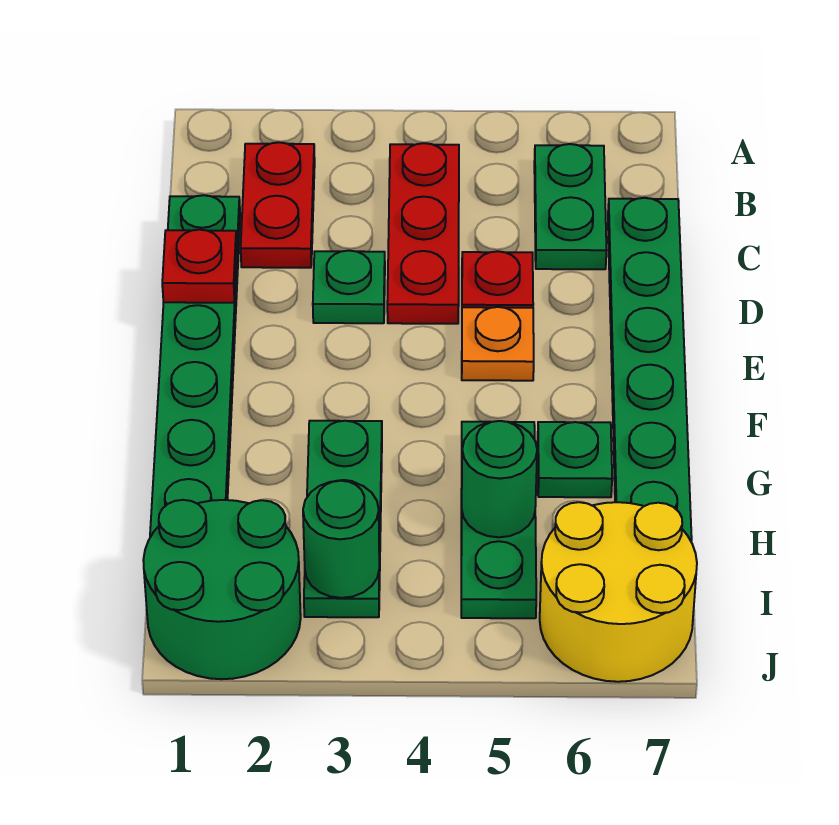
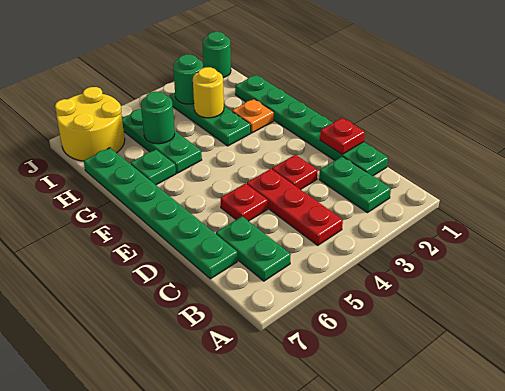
red 1x2 plate [241,142,315,268] -> green 1x2 plate [319,156,391,213]
green 1x1 plate [313,251,385,323] -> red 1x1 plate [272,155,318,190]
orange 1x1 plate [462,307,534,381] -> orange 1x1 plate moved to [232,99,274,133]
none -> yellow 1x1 round brick [193,67,224,118]
green 2x2 round brick [143,500,301,679] -> green 1x1 round brick [203,32,231,78]

